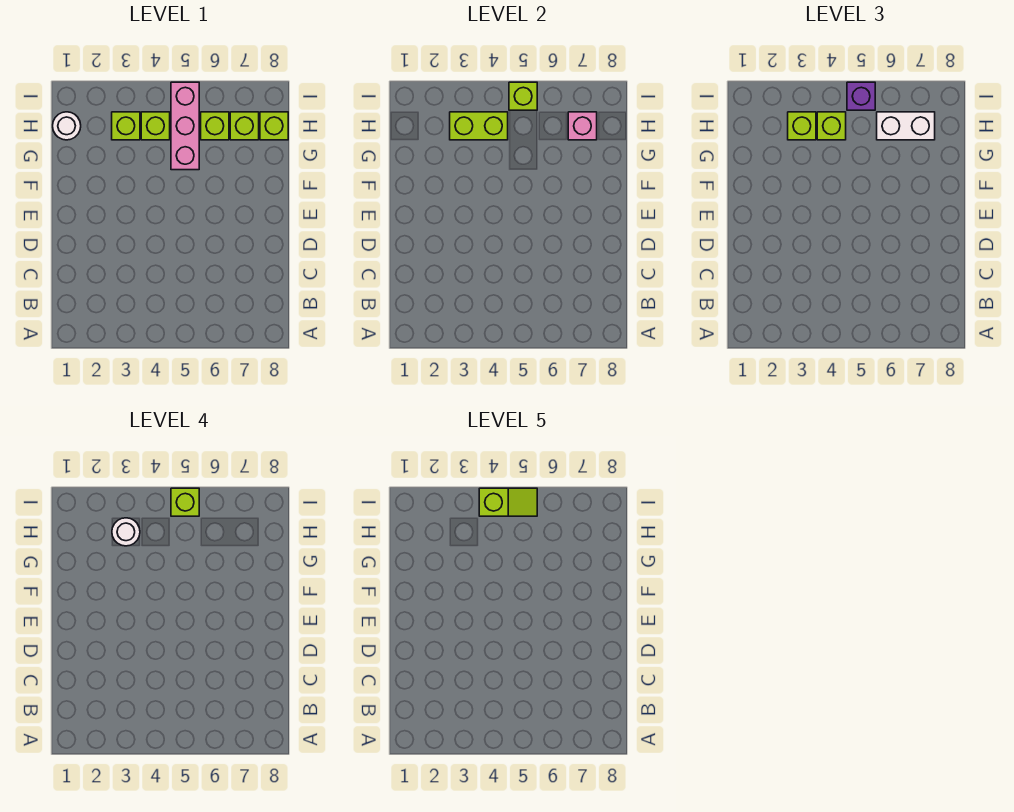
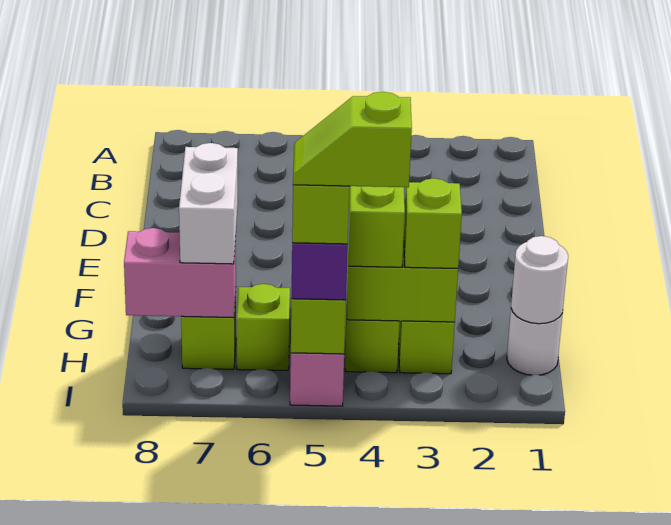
white 1x1 round brick [112,518,140,546] -> white 1x1 round brick moved to [511,236,568,324]
white 1x2 brick [877,112,935,140] -> white 1x2 brick turned to [179,143,238,264]
pink 1x1 brick [568,112,597,140] -> pink 1x2 brick [124,228,236,318]
lime 1x1 brick [260,112,288,140] -> none

